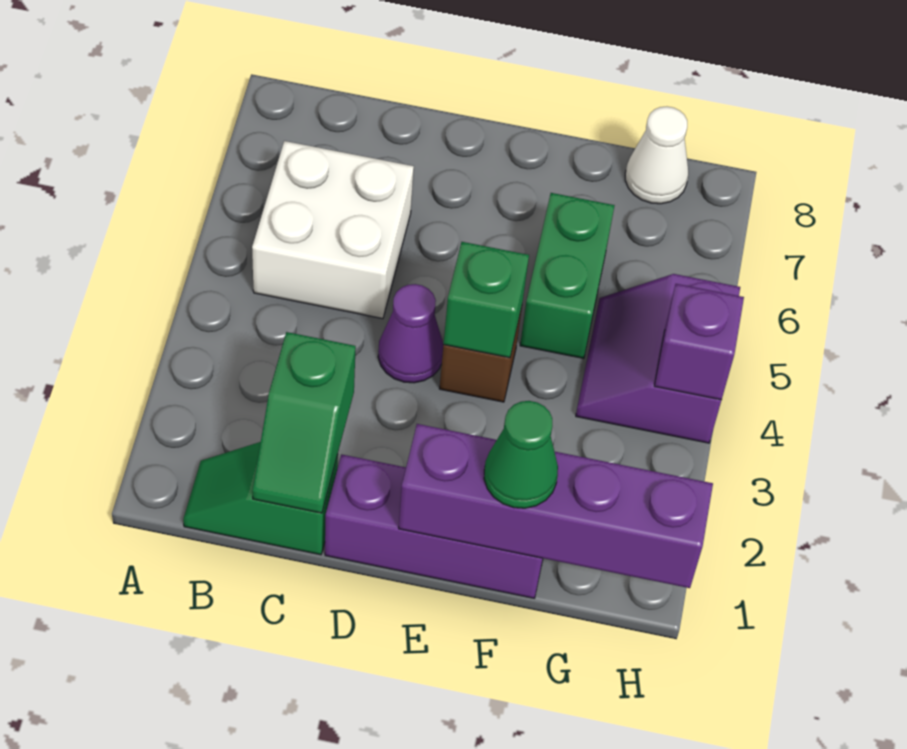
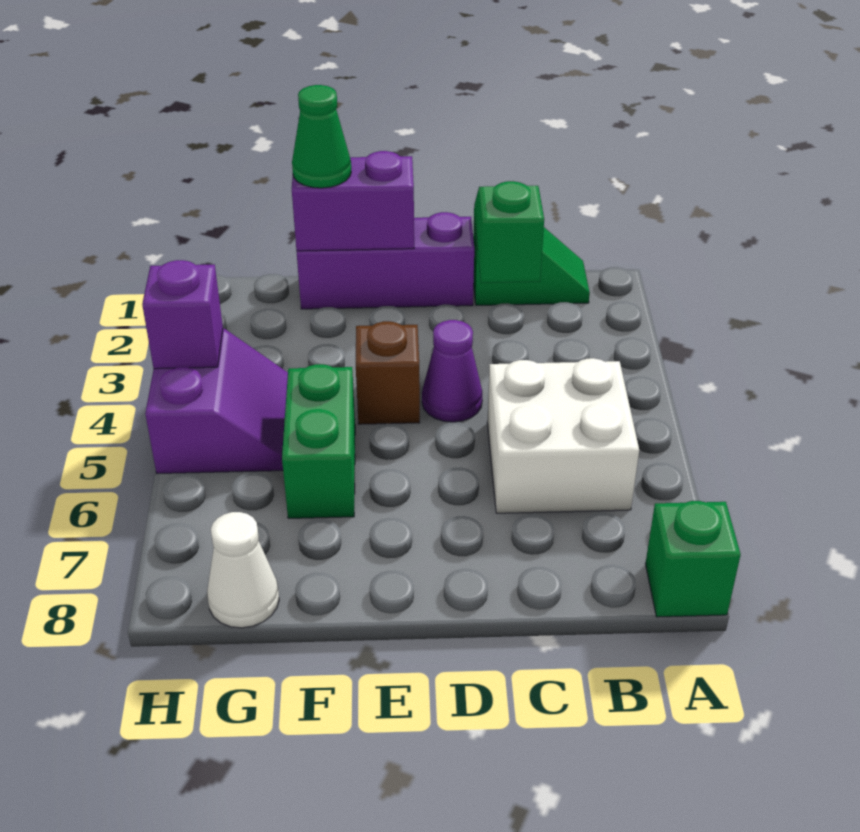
purple 1x4 brick [399,424,713,588] -> purple 1x2 brick [292,151,414,251]
green 1x1 brick [443,242,529,358] -> green 1x1 brick moved to [645,501,741,617]

